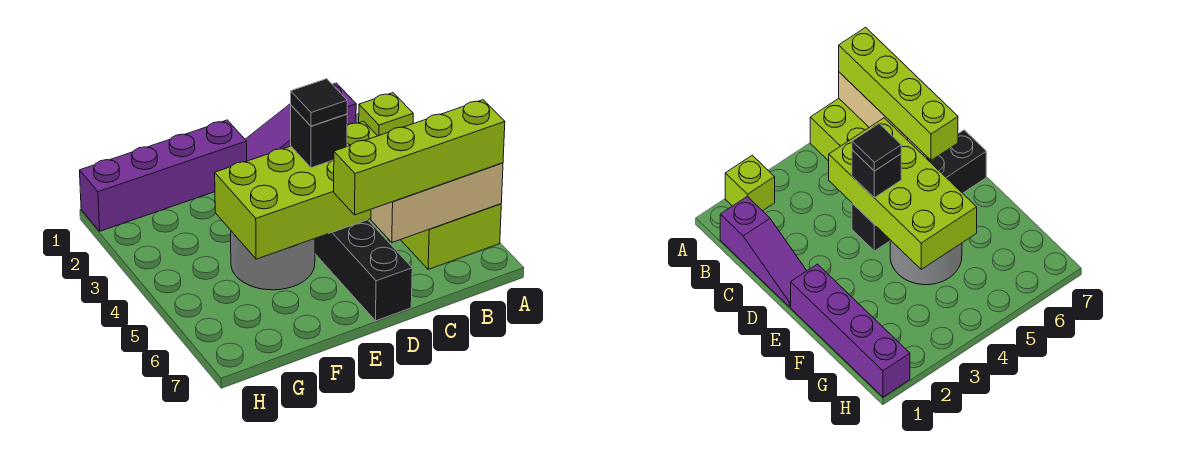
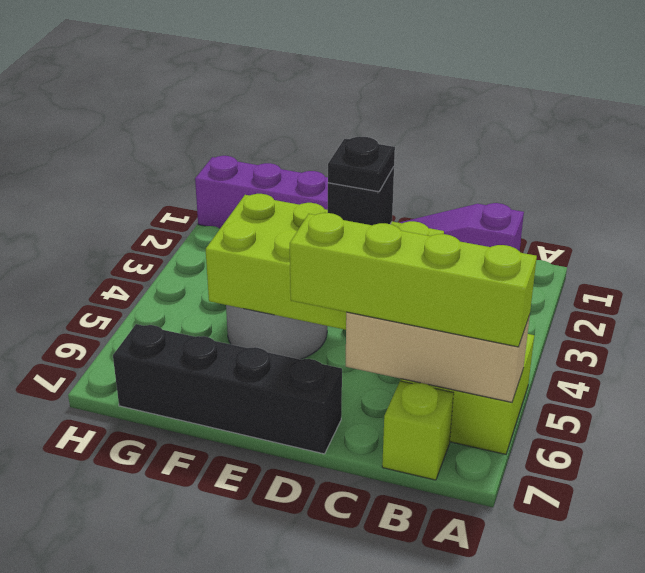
lime 1x1 brick [359,93,413,136] -> lime 1x1 brick moved to [382,381,454,480]
black 1x4 brick [315,220,412,321] -> black 1x4 brick turned to [113,324,342,454]
black 1x1 tile [291,79,347,126] -> black 1x1 plate [328,137,395,192]

